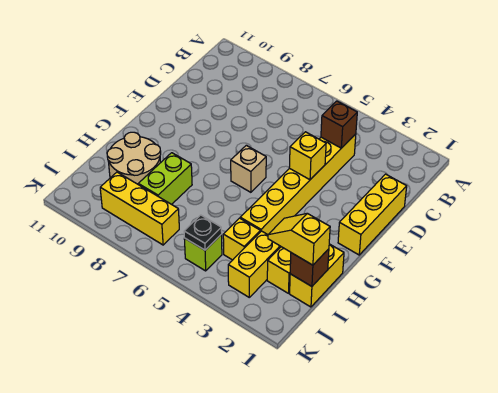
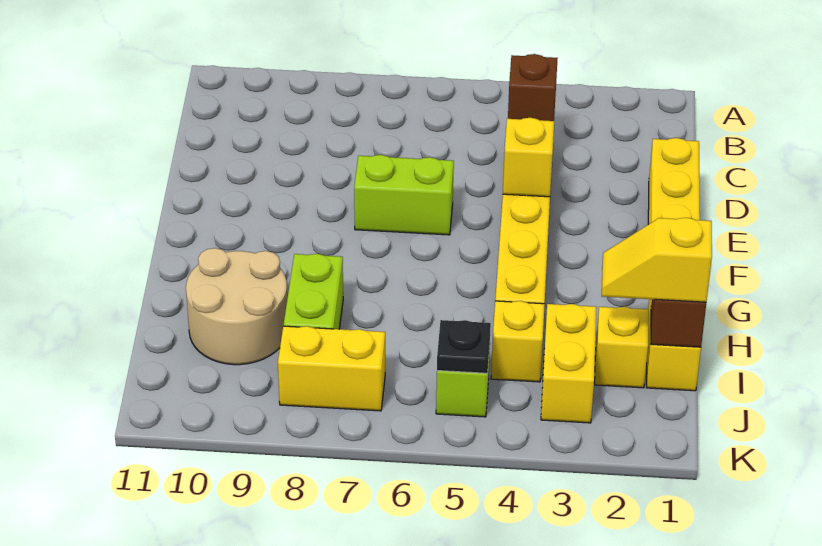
none -> lime 1x2 brick [354,155,454,235]
tan 1x1 brick [231,145,266,192] -> none
yellow 1x3 brick [100,172,179,245] -> yellow 1x2 brick [278,326,385,411]

